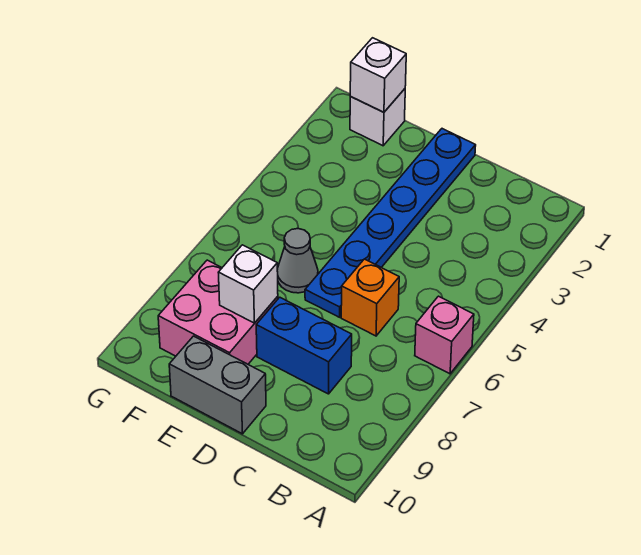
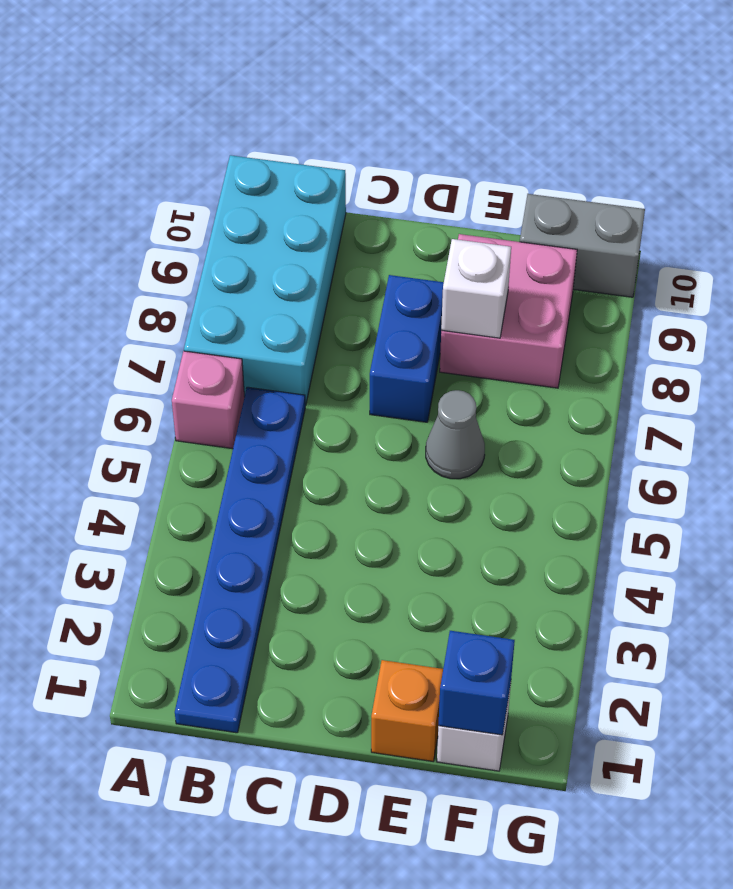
none -> cyan 2x4 brick [184,155,346,405]
orange 1x1 brick [341,259,399,336] -> orange 1x1 brick moved to [371,660,443,761]
blue 1x2 brick [256,297,352,394] -> blue 1x2 brick turned to [370,275,444,422]
blue 1x6 plate [305,129,476,317] -> blue 1x6 plate moved to [175,387,306,733]
grey 1x2 brick [169,336,266,434] -> grey 1x2 brick moved to [520,194,645,297]
white 1x1 brick [350,38,406,112] -> blue 1x1 brick [438,631,515,735]

